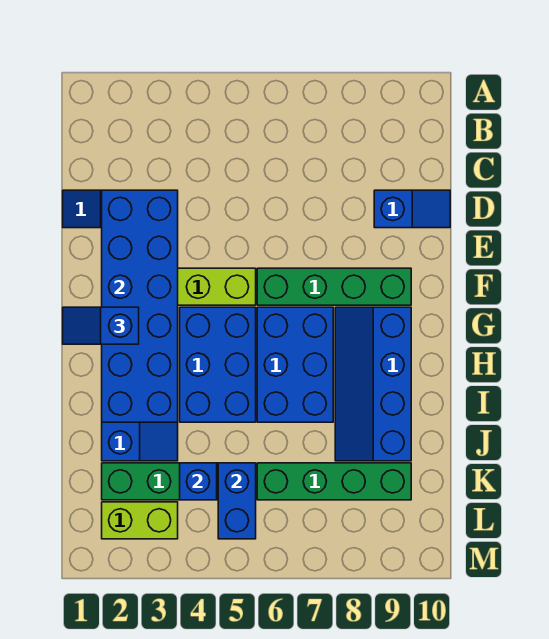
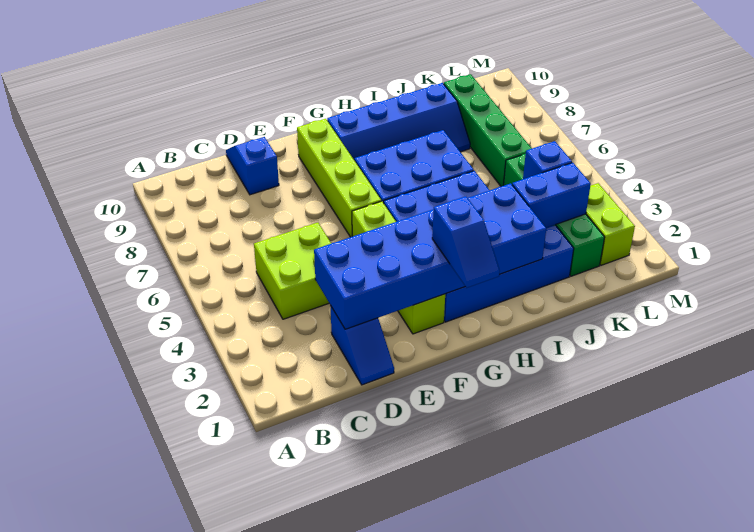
none -> lime 2x2 brick [254,223,331,319]
green 1x4 brick [257,268,411,305] -> lime 1x4 brick [297,119,381,237]
blue 1x2 brick [218,463,256,539] -> blue 1x2 brick moved to [512,163,591,228]

